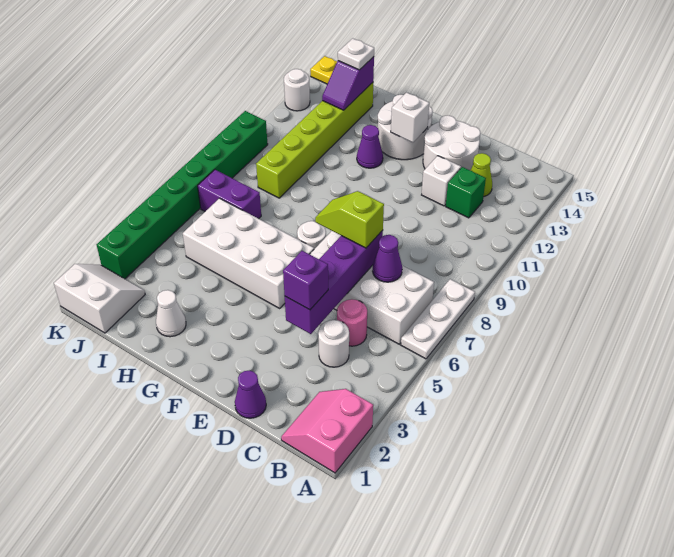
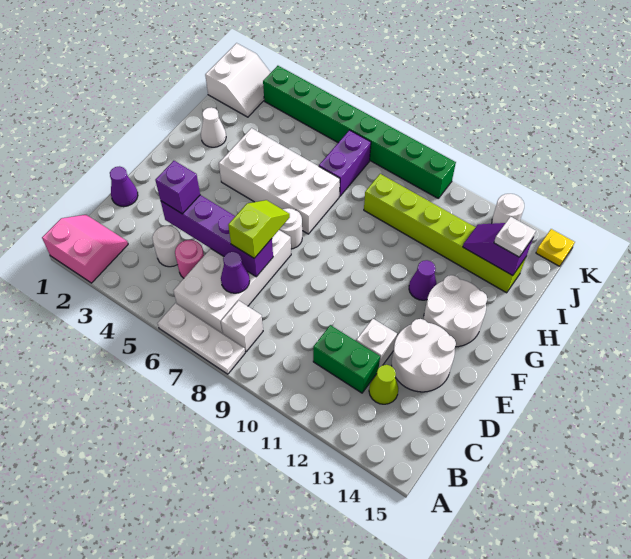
green 1x1 brick [446,167,486,218] -> green 1x2 brick [313,325,380,393]
white 2x4 brick [183,198,314,308] -> white 2x4 brick turned to [219,128,340,234]
white 1x1 brick [391,93,429,142] -> white 1x1 brick moved to [221,301,263,352]

